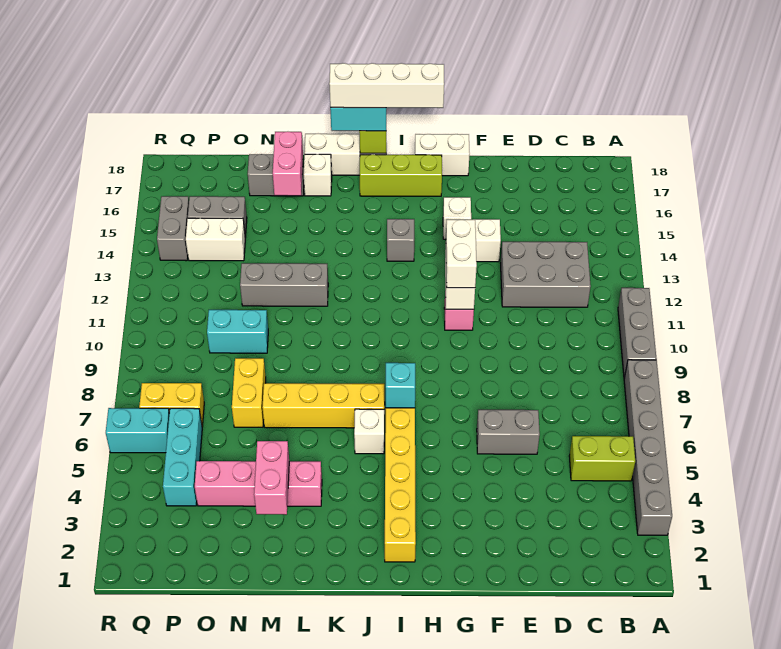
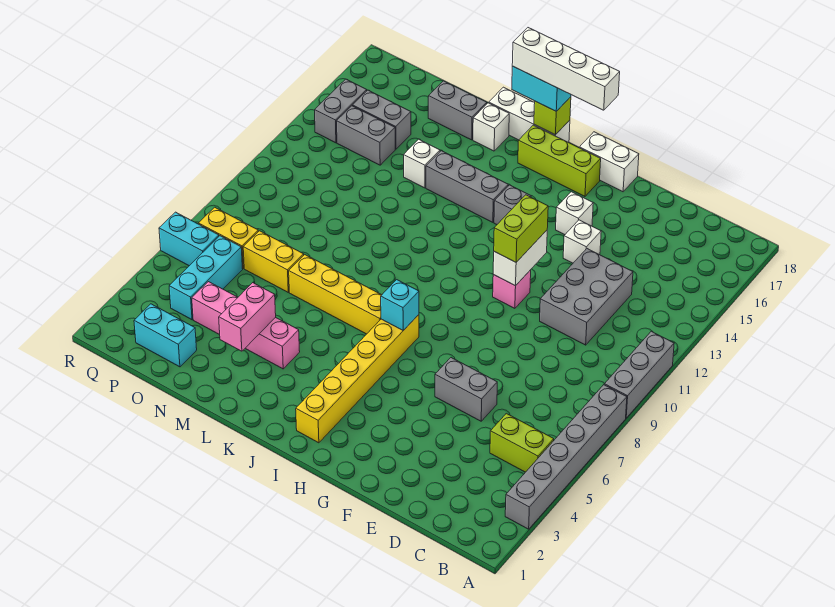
grey 2x3 brick [501,242,591,307] -> grey 2x3 brick turned to [540,249,633,345]
white 1x2 brick [446,219,477,288] -> lime 1x2 brick [494,195,548,262]
white 1x1 brick [354,409,384,454] -> white 1x1 brick moved to [404,139,440,188]
grey 1x3 brick [240,263,328,306] -> grey 1x3 brick moved to [426,151,508,222]
pink 1x2 brick [273,132,303,196] -> none
yellow 1x2 brick [232,358,266,427] -> yellow 1x2 brick turned to [243,231,304,292]
cyan 1x2 brick [207,310,268,353] -> cyan 1x2 brick moved to [134,304,197,367]
white 1x2 brick [186,218,245,261] -> grey 1x2 brick [337,106,395,165]

